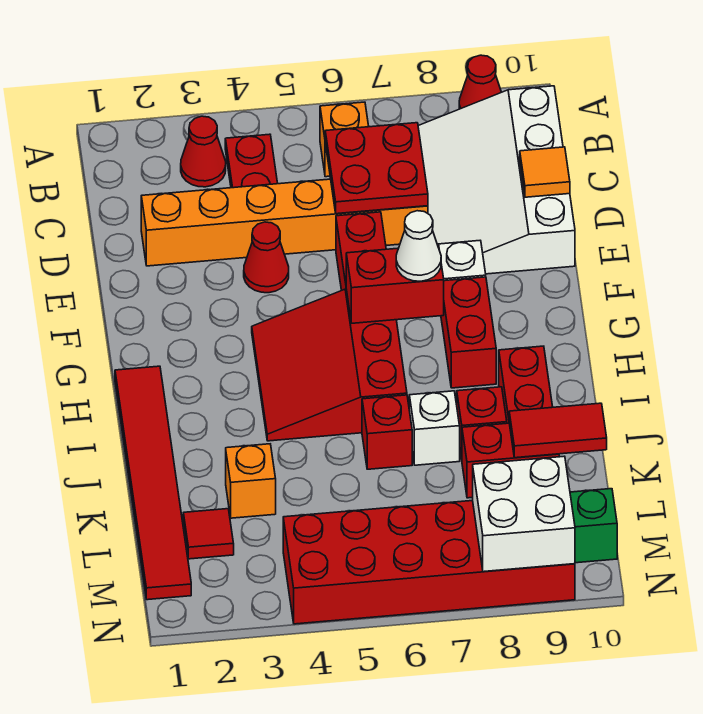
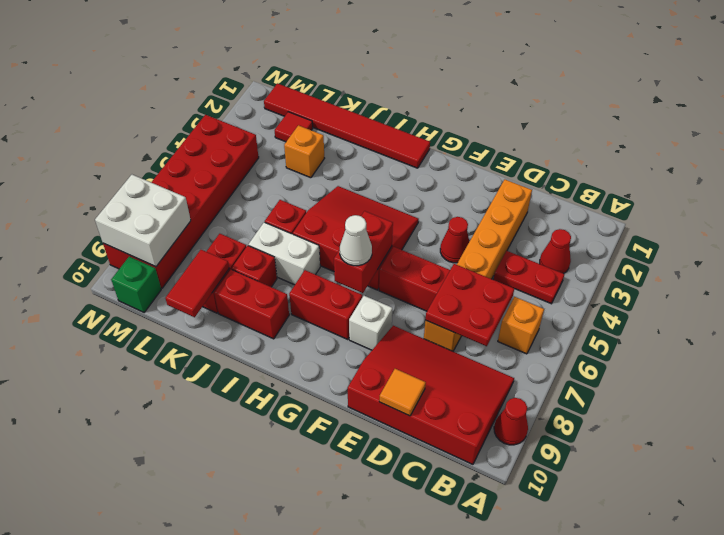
white 3x4 slope [418,86,575,274] -> red 3x4 slope [348,326,514,464]
white 1x1 brick [409,391,460,465] -> white 1x2 brick [248,222,320,285]

